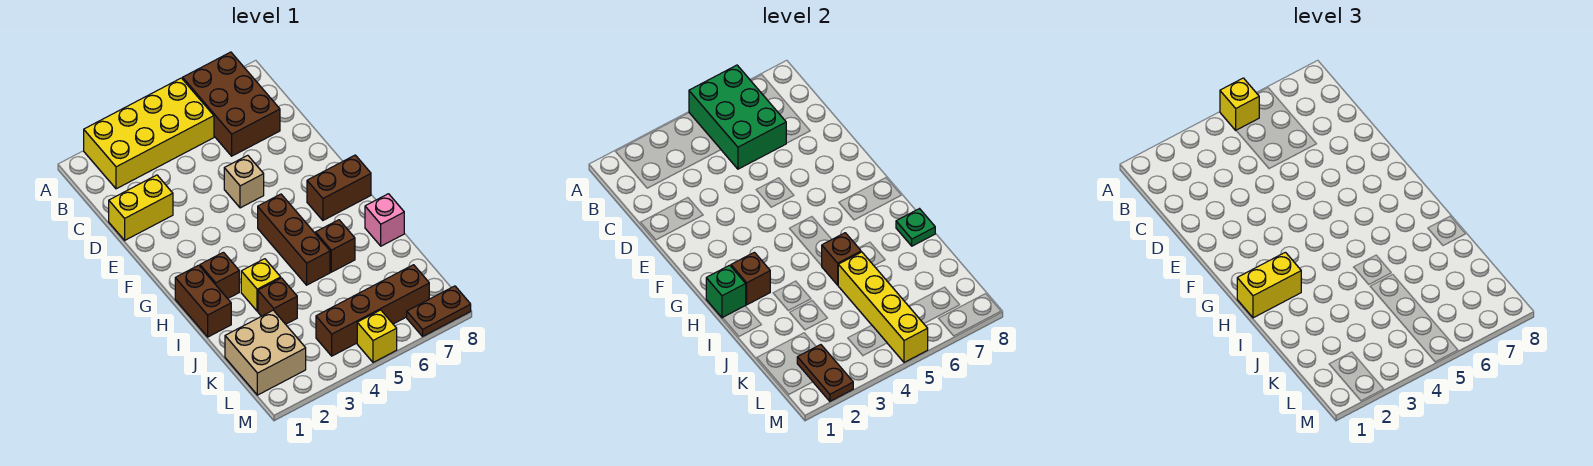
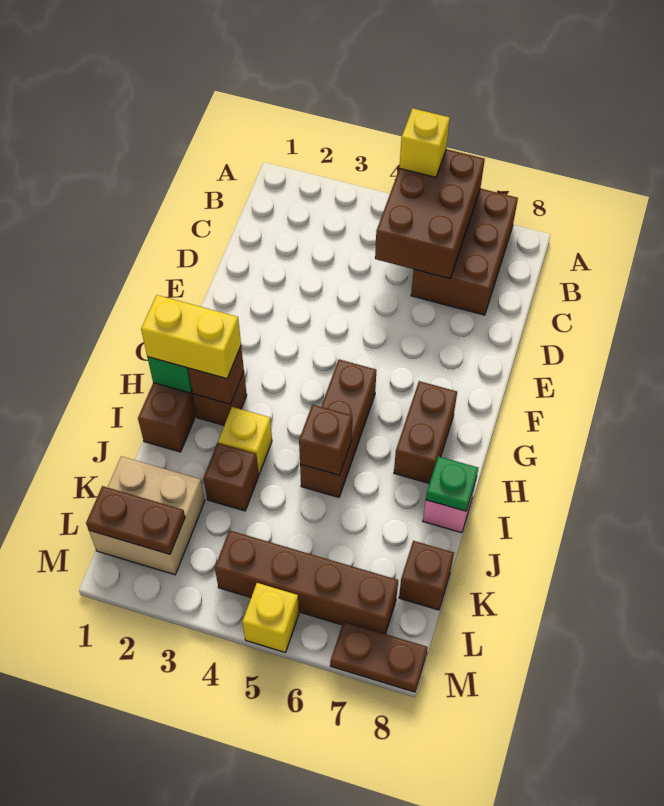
yellow 2x4 brick [84,78,214,189] -> none
green 2x3 brick [689,65,786,169] -> brown 2x3 brick [375,149,485,279]
yellow 1x2 brick [109,175,173,240] -> none
tan 1x1 brick [224,155,264,208] -> none
brown 1x2 brick [307,155,371,220] -> brown 1x2 brick turned to [394,381,457,483]
brown 1x1 brick [316,220,355,272] -> brown 1x1 brick moved to [399,541,454,610]
yellow 1x4 brick [838,252,928,362] -> none
brown 1x2 plate [797,345,853,401] -> brown 1x2 plate turned to [86,486,185,554]

